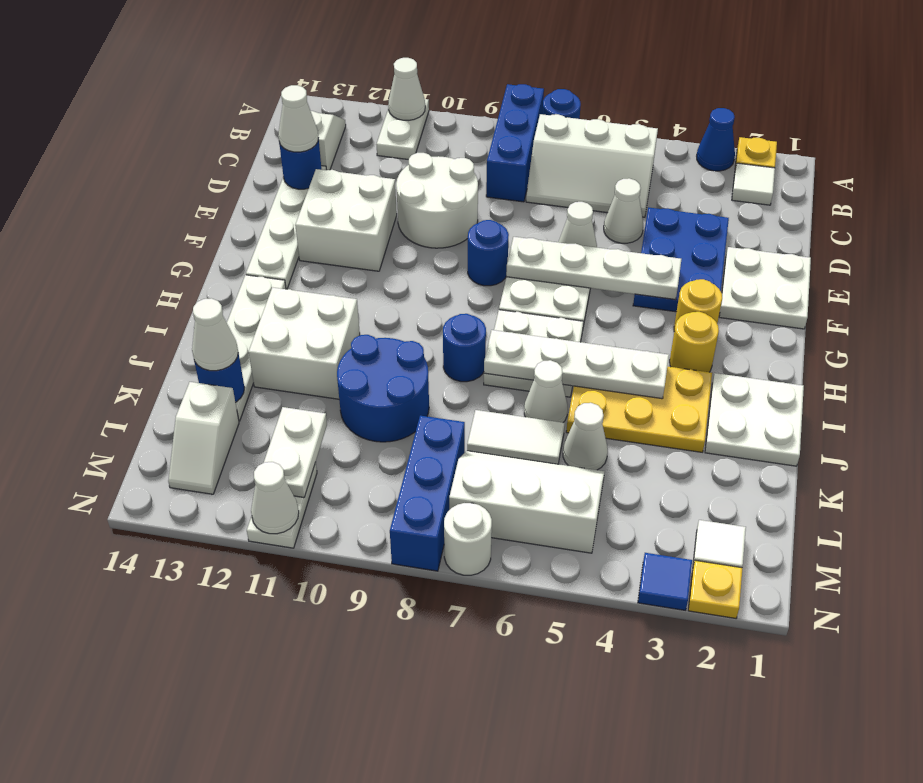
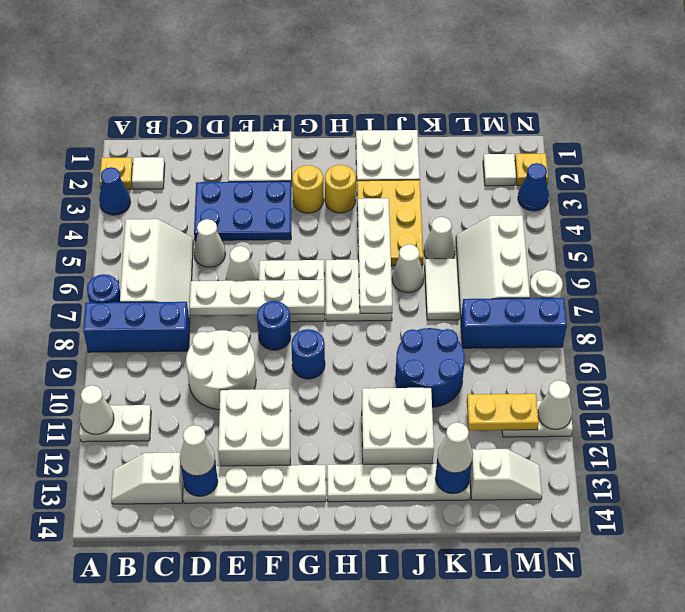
white 1x4 plate [506,237,681,300] -> white 1x4 plate turned to [190,280,324,315]
blue 1x1 round brick [443,314,486,382] -> blue 1x1 round brick moved to [291,329,325,379]
white 1x2 plate [264,407,327,498] -> yellow 1x2 plate [467,394,539,430]
blue 1x1 tile [638,553,692,610] -> blue 1x1 cone [518,163,549,211]

